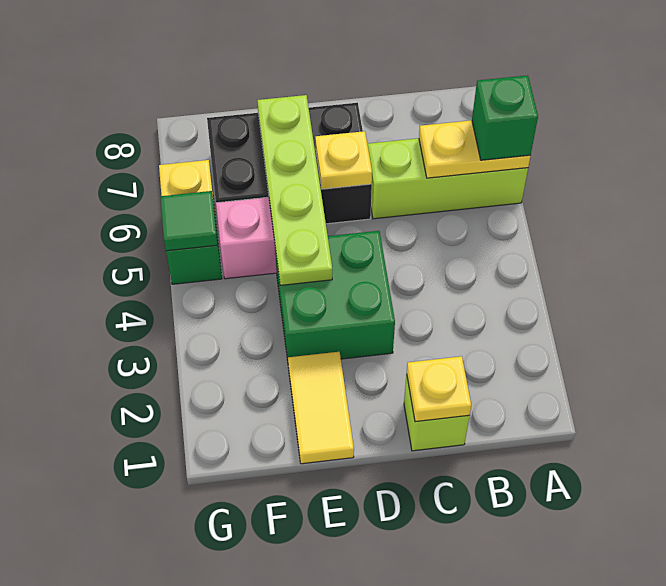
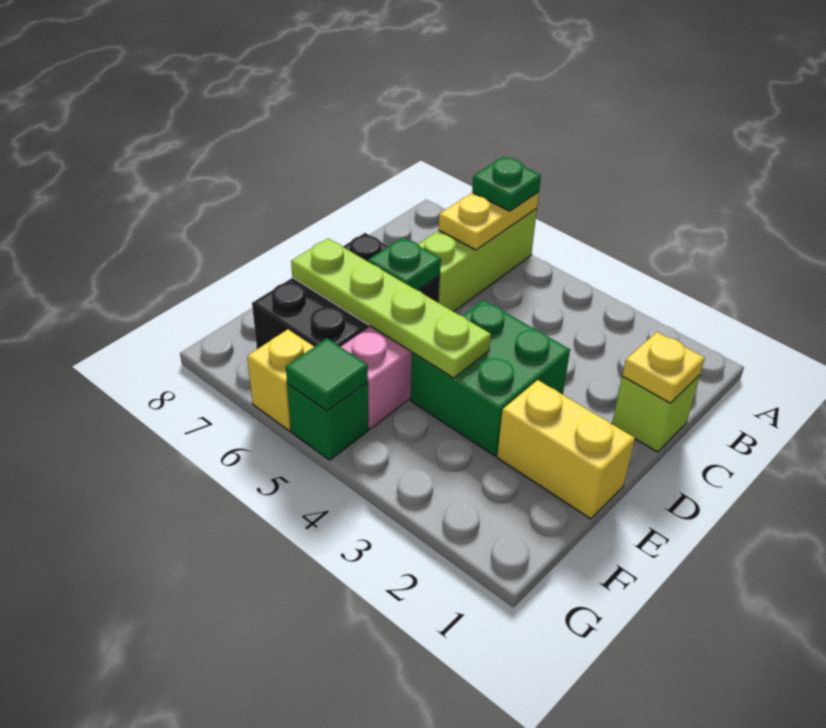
green 1x1 brick [472,75,538,160] -> green 1x1 plate [472,157,541,211]
yellow 1x1 plate [315,131,372,189] -> green 1x1 plate [368,237,441,290]
yellow 1x2 tile [288,352,354,464] -> yellow 1x2 brick [497,380,635,519]

